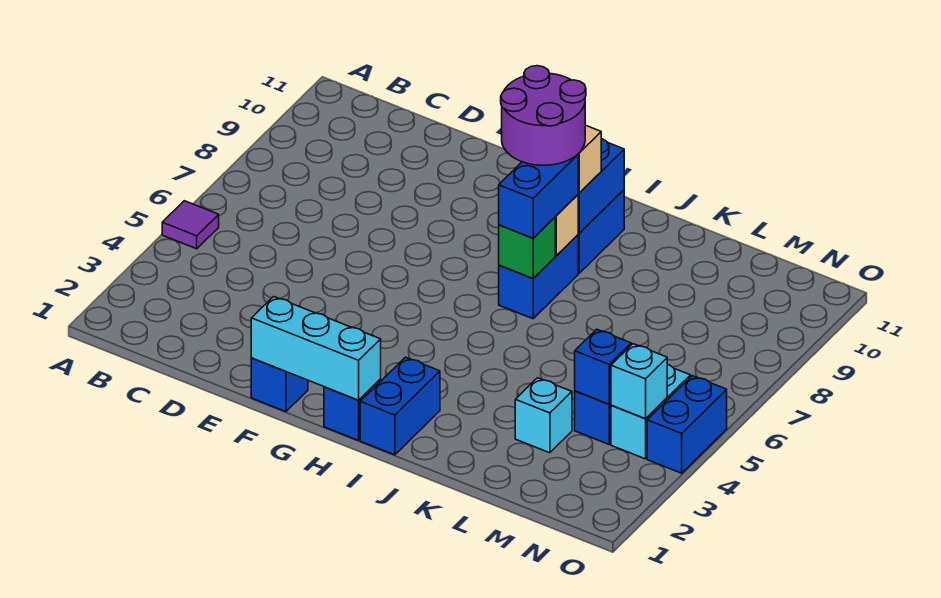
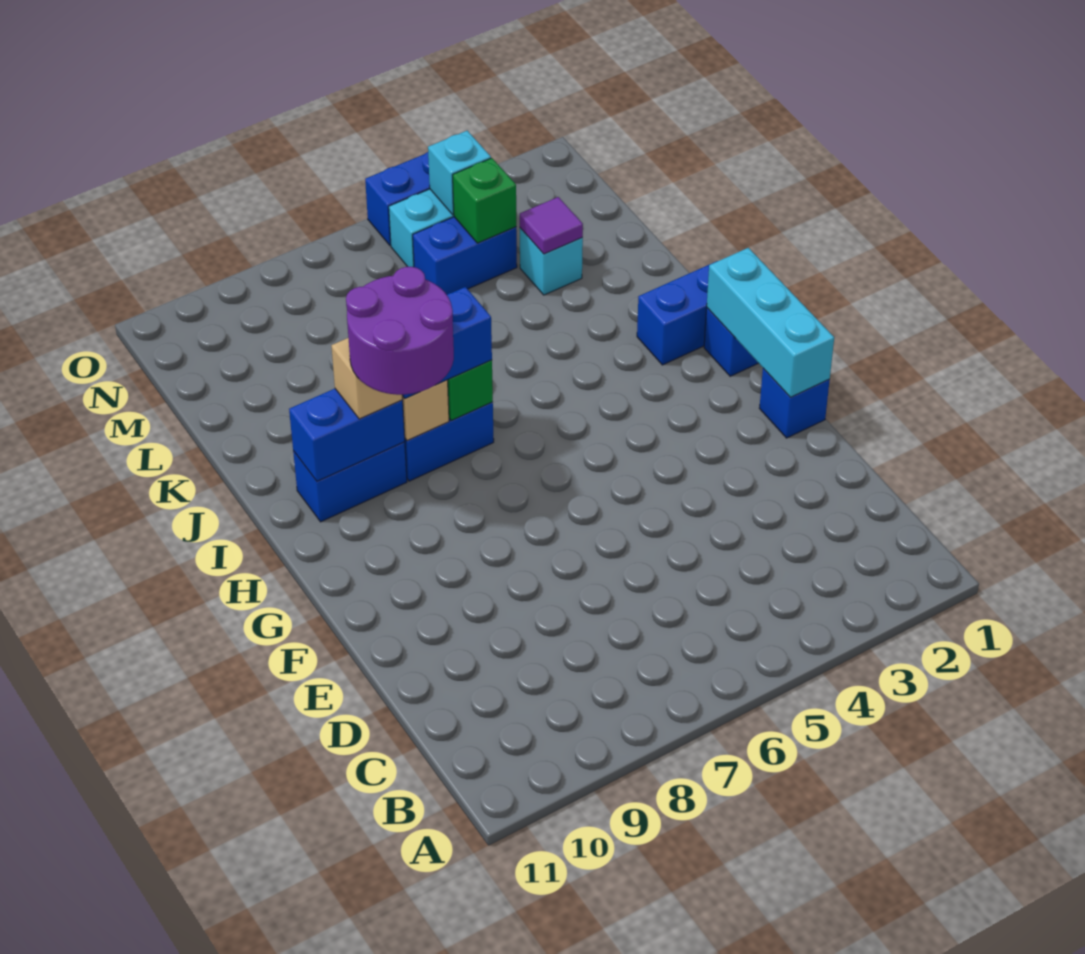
purple 1x1 tile [162,201,219,249] -> purple 1x1 tile moved to [520,197,583,254]
blue 1x1 brick [575,329,631,404] -> green 1x1 brick [453,158,516,243]

